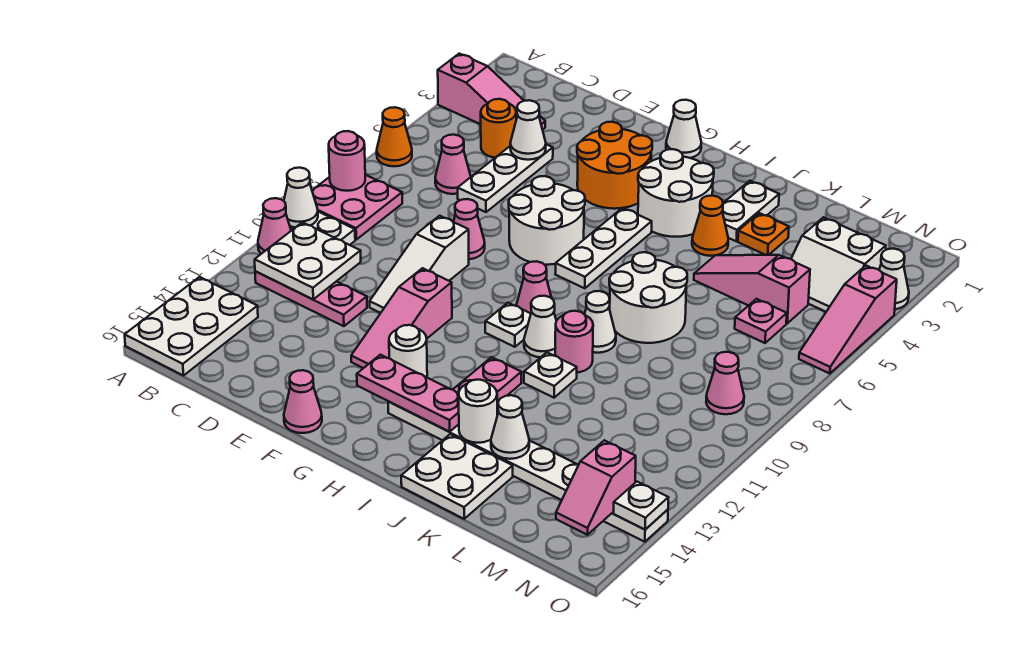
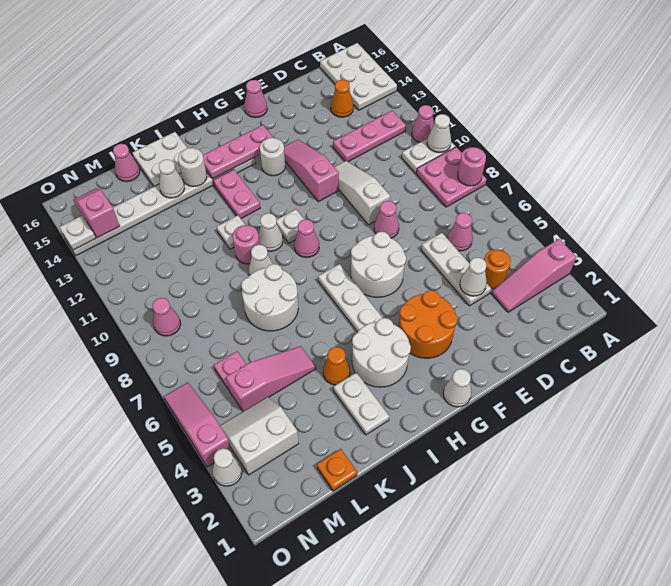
orange 1x1 cone [377,107,412,166] -> orange 1x1 cone moved to [331,80,353,117]
white 2x2 plate [255,222,361,299] -> none
orange 1x1 plate [738,213,789,255] -> orange 1x1 plate moved to [317,449,357,491]
none -> pink 1x1 cone [113,144,140,182]

